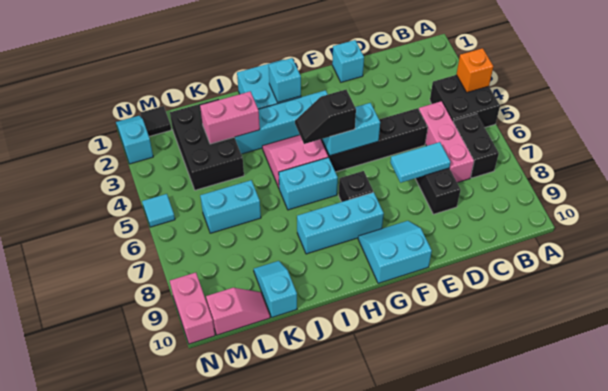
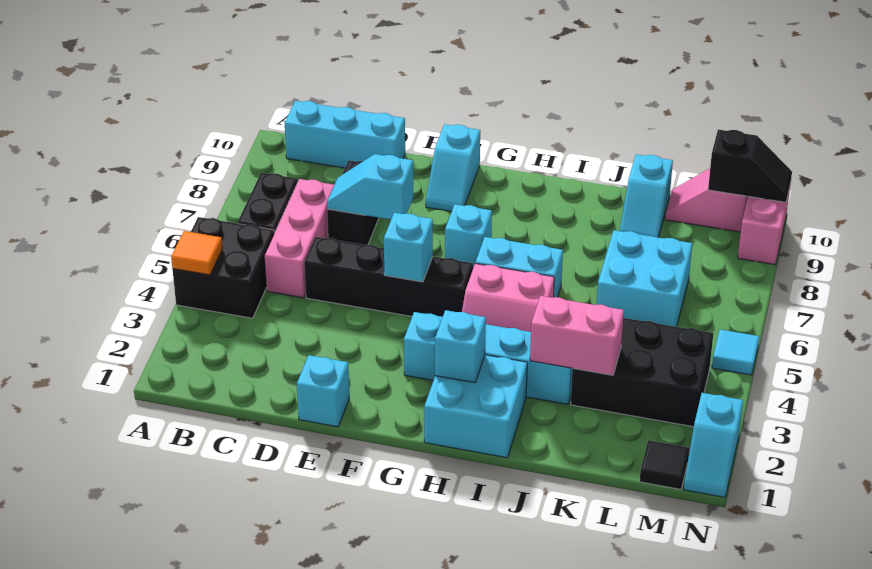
orange 1x1 brick [456,48,493,92] -> orange 1x1 tile [171,231,222,275]
cyan 1x2 tile [390,142,451,183] -> cyan 1x2 slope [327,154,413,219]
cyan 1x2 brick [322,103,380,156] -> cyan 1x1 brick [384,213,433,282]
cyan 2x2 slope [358,221,432,283] -> cyan 1x2 slope [426,124,480,212]
black 1x2 slope [295,90,356,144] -> black 1x2 slope moved to [708,130,792,202]
black 1x1 brick [339,171,373,202] -> cyan 1x1 brick [445,204,492,268]
cyan 1x3 brick [297,192,384,254] -> cyan 1x3 brick moved to [285,101,405,168]
black 2x3 brick [170,99,244,190] -> black 2x3 brick turned to [571,318,713,427]
cyan 1x2 brick [200,180,261,233] -> cyan 2x2 brick [597,230,692,327]

